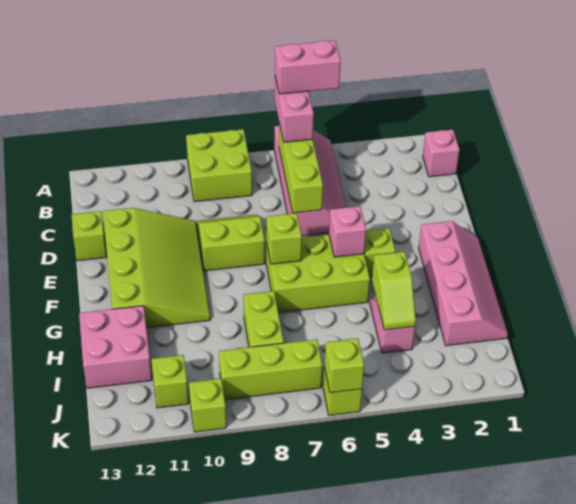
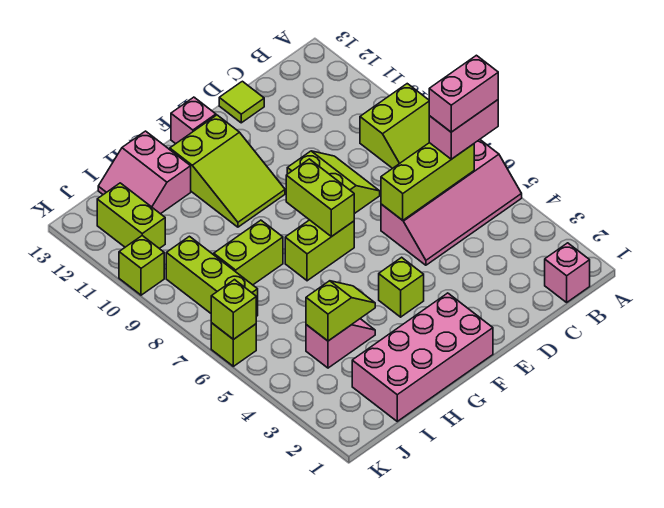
pink 1x2 brick [275,41,341,94] -> pink 1x2 brick turned to [429,55,498,132]
lime 2x2 brick [186,129,252,202] -> lime 2x2 slope [360,84,429,168]
lime 3x4 slope [103,208,210,328] -> lime 2x3 slope [170,115,285,227]
lime 1x1 brick [72,211,107,261] -> lime 1x1 tile [219,81,264,123]
pink 2x4 slope [419,221,508,346] -> pink 2x4 brick [352,293,493,421]
lime 2x3 brick [266,235,370,313] -> lime 1x2 brick [285,220,354,281]
pink 1x1 brick [329,206,366,257] -> pink 1x1 brick moved to [171,97,216,144]
lime 1x1 brick [266,213,302,264] -> lime 1x2 brick [286,159,354,237]
lime 1x2 slope [372,252,416,330] -> lime 1x2 slope turned to [306,281,375,341]
pink 2x2 brick [79,306,152,388] -> pink 2x2 slope [98,131,191,214]
lime 1x1 brick [152,355,189,408] -> lime 1x2 brick [97,183,165,249]

